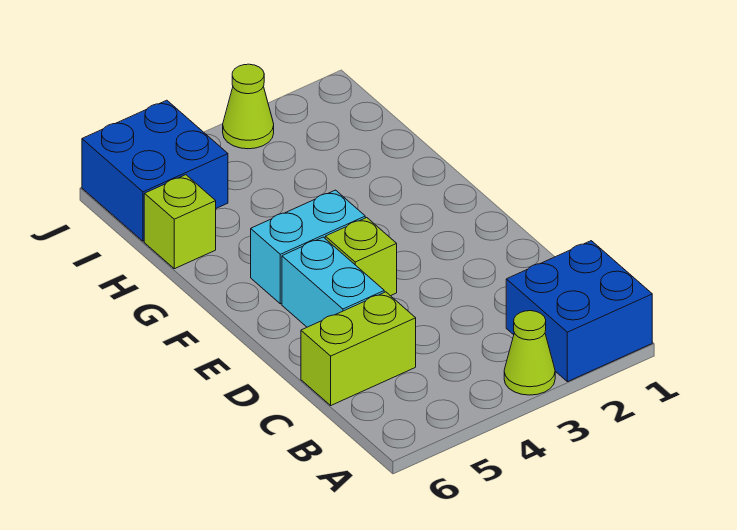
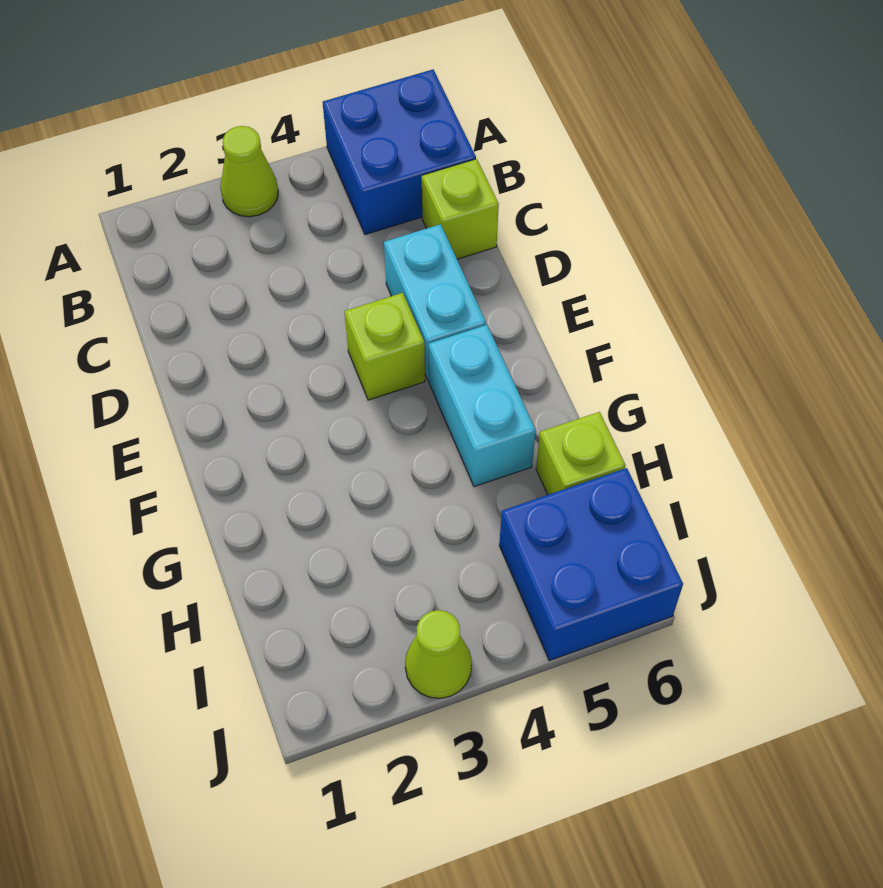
blue 2x2 brick [506,241,652,382] -> blue 2x2 brick moved to [323,69,476,235]
lime 1x2 brick [301,292,416,405] -> lime 1x1 brick [422,159,499,259]
cyan 1x2 brick [251,190,365,304] -> cyan 1x2 brick turned to [429,325,536,487]

